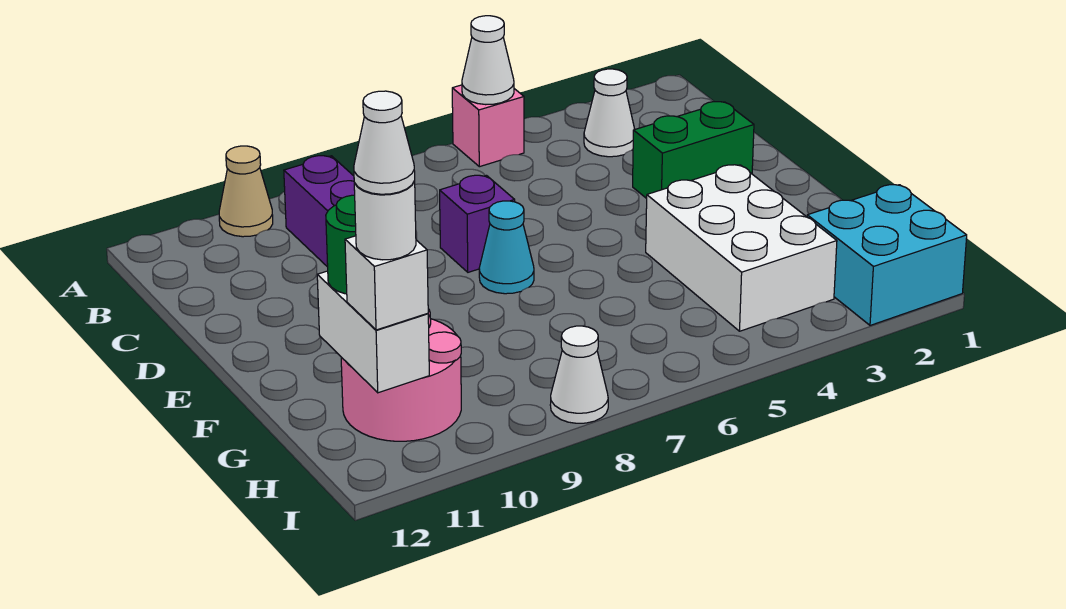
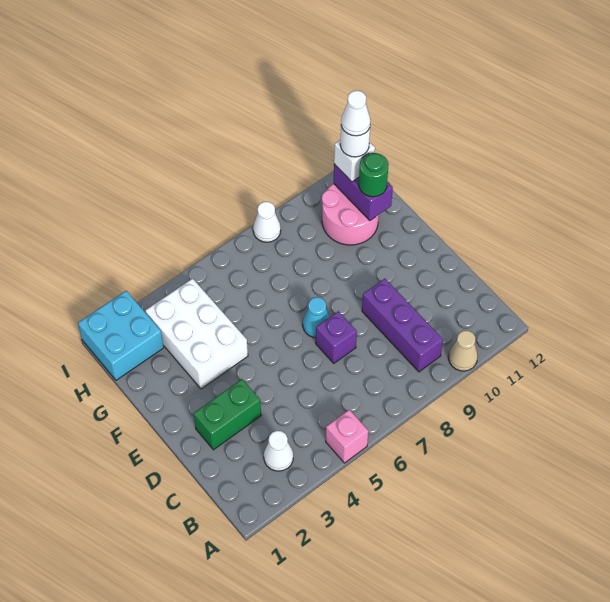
white 1x1 cone [462,16,514,105] -> none
white 1x2 brick [317,271,429,393] -> purple 1x2 brick [334,164,393,220]

